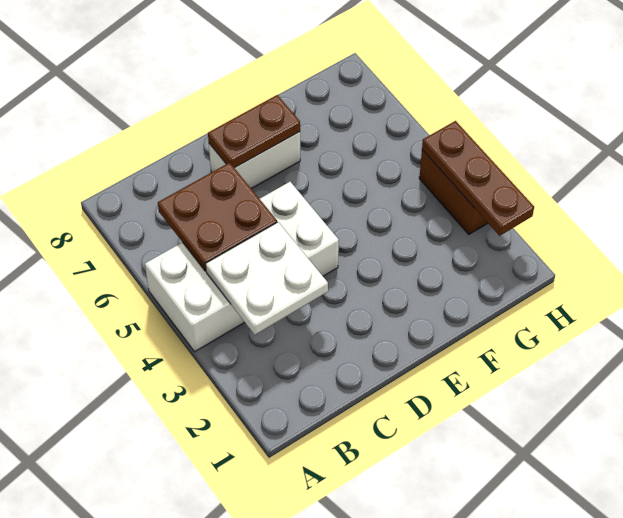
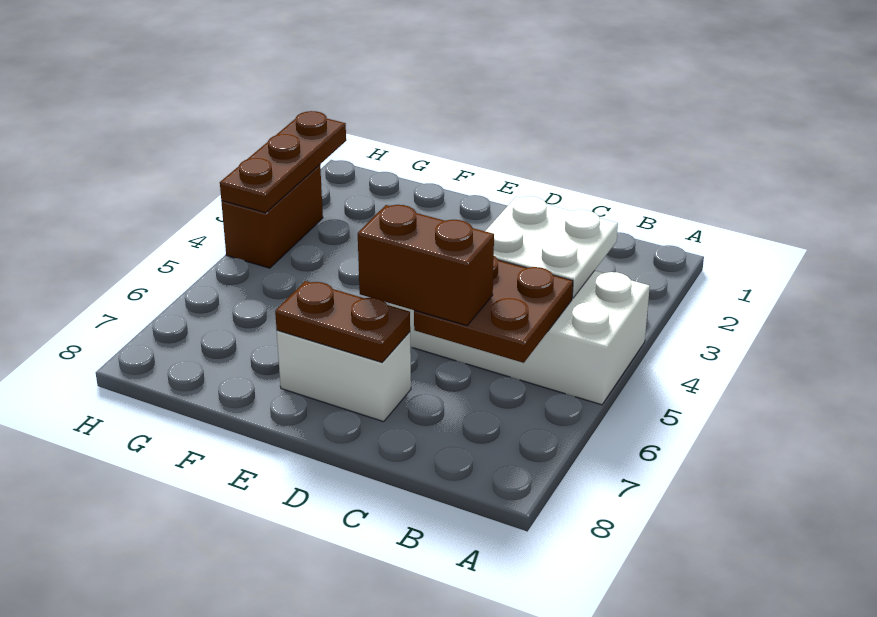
none -> brown 1x2 brick [358,205,494,326]

